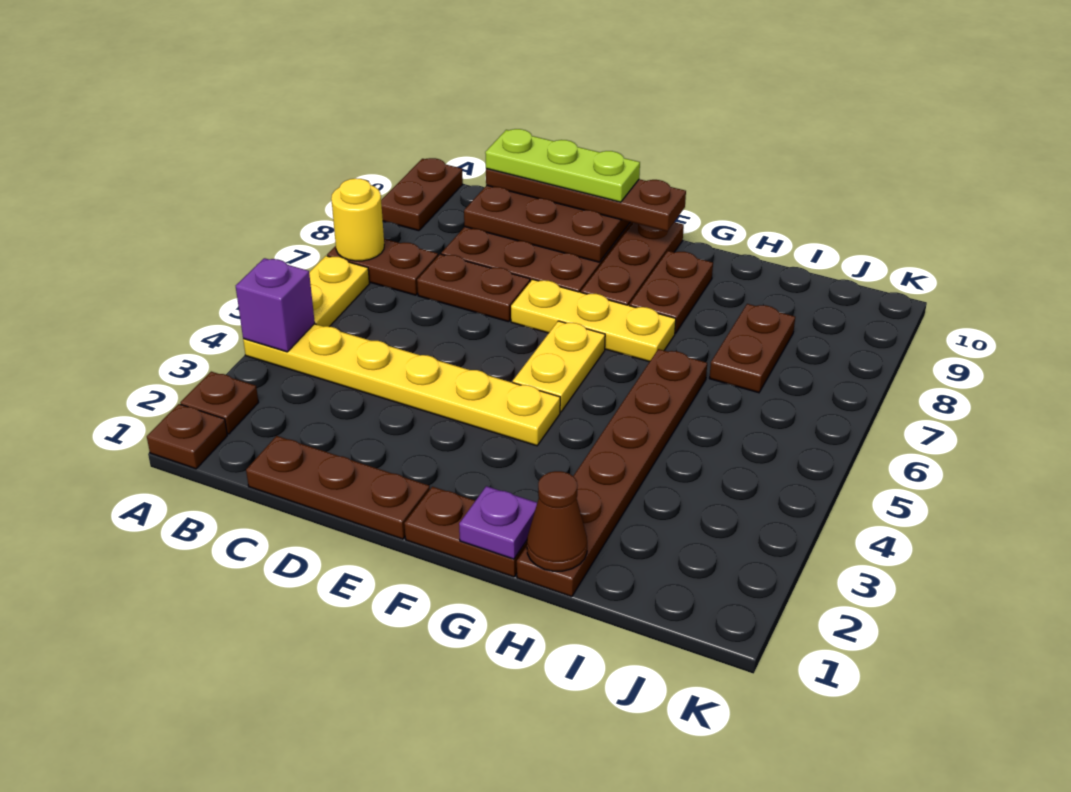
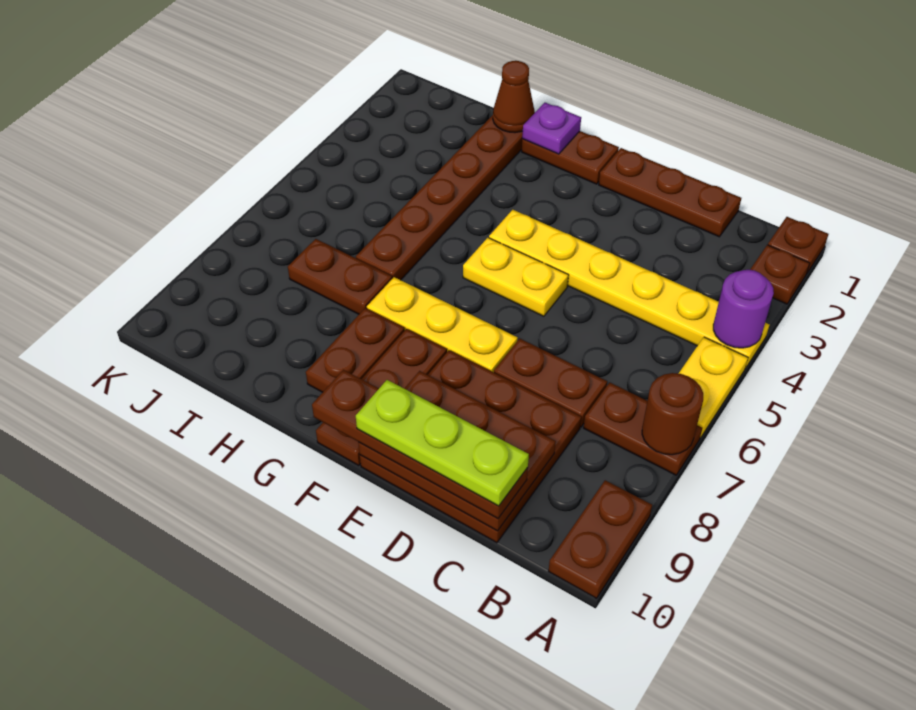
purple 1x1 brick [236,258,315,352] -> purple 1x1 round brick [713,270,774,348]
yellow 1x1 round brick [331,178,384,261] -> brown 1x1 round brick [642,373,703,455]
yellow 1x2 plate [513,321,605,412] -> yellow 1x2 plate turned to [463,238,568,316]
brown 1x2 plate [709,304,795,393] -> brown 1x2 plate turned to [288,239,392,314]

